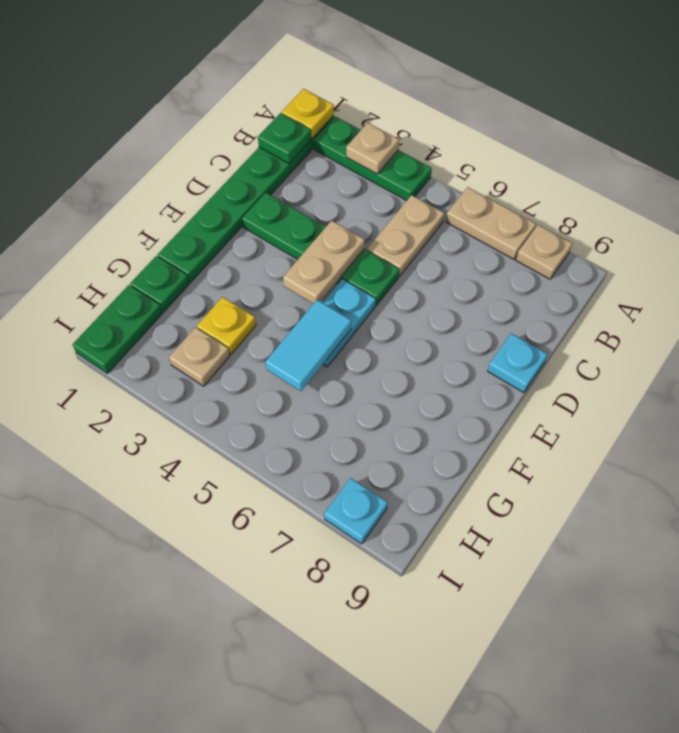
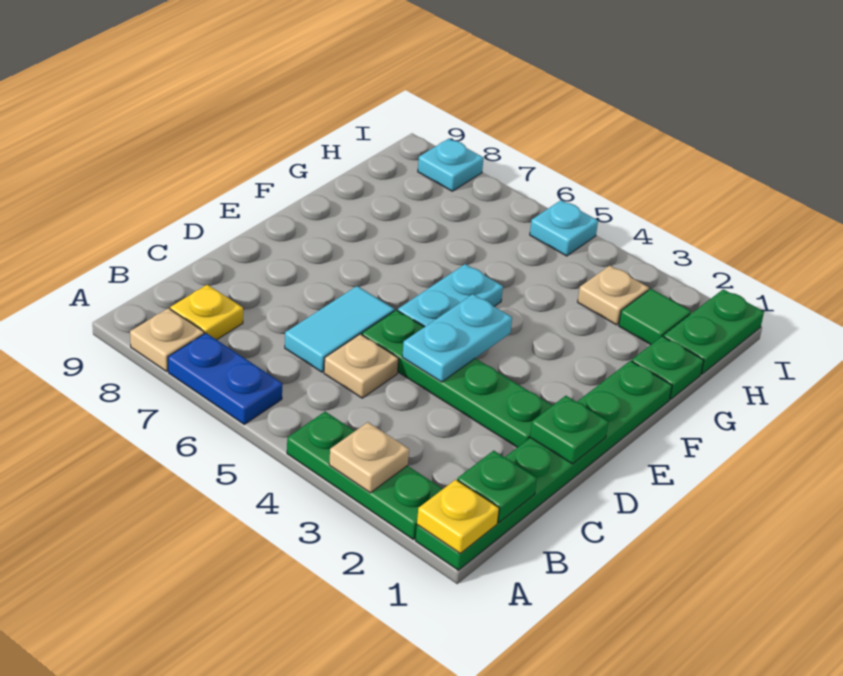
tan 1x2 plate [446,187,536,259] -> blue 1x2 plate [168,333,282,424]
tan 1x2 plate [367,195,444,276] -> tan 1x1 plate [324,334,399,398]
none -> green 1x1 plate [530,396,608,464]
tan 1x2 plate [283,221,365,304] -> cyan 1x2 plate [402,294,512,382]
cyan 1x1 plate [488,333,547,393] -> cyan 1x1 plate moved to [530,200,598,256]
cyan 1x2 tile [266,300,351,391] -> cyan 1x2 tile moved to [285,286,394,372]
yellow 1x1 plate [197,297,256,354] -> yellow 1x1 plate moved to [170,285,243,340]
none -> green 1x1 tile [619,289,691,345]

